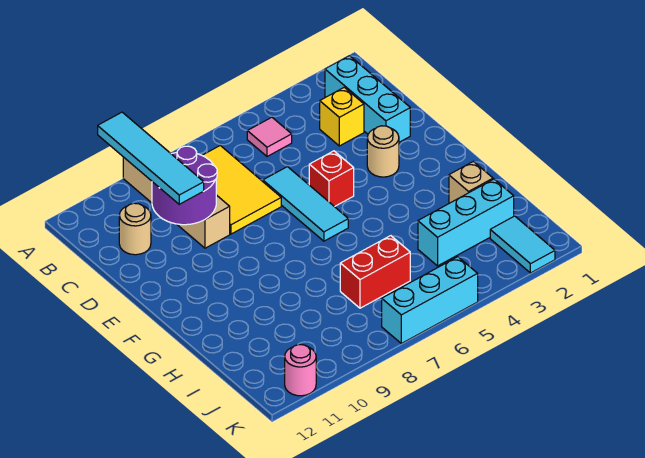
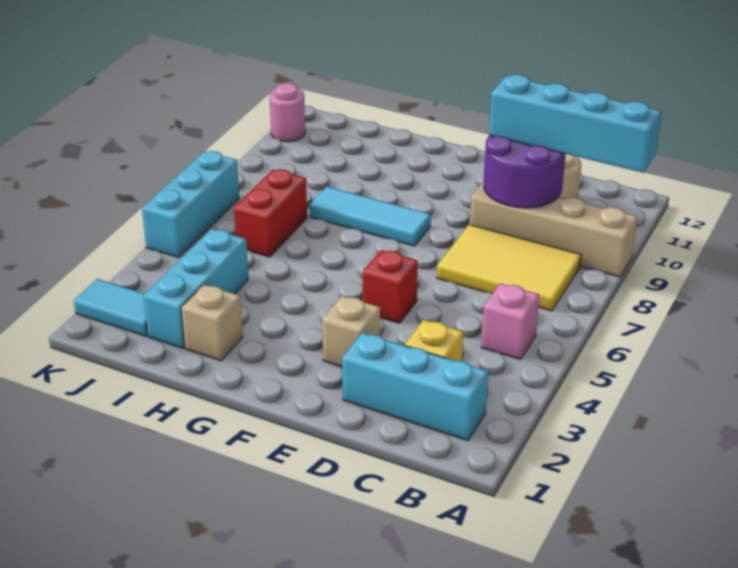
cyan 1x4 tile [98,112,204,204] -> cyan 1x4 brick [489,75,661,173]
pink 1x1 tile [247,117,292,156] -> pink 1x1 brick [481,283,539,359]
cyan 1x3 tile [263,167,348,241] -> cyan 1x3 tile moved to [309,187,431,246]
tan 1x1 round brick [367,126,399,177] -> tan 1x1 brick [322,296,380,367]

